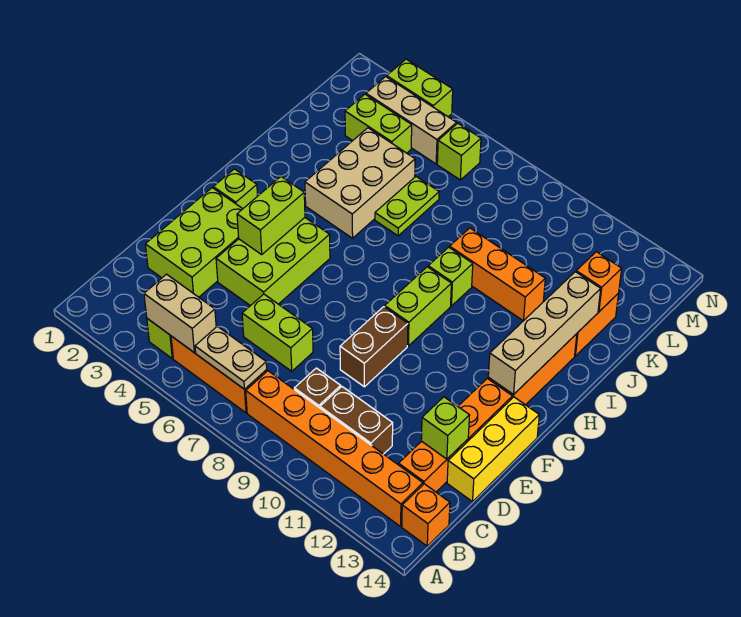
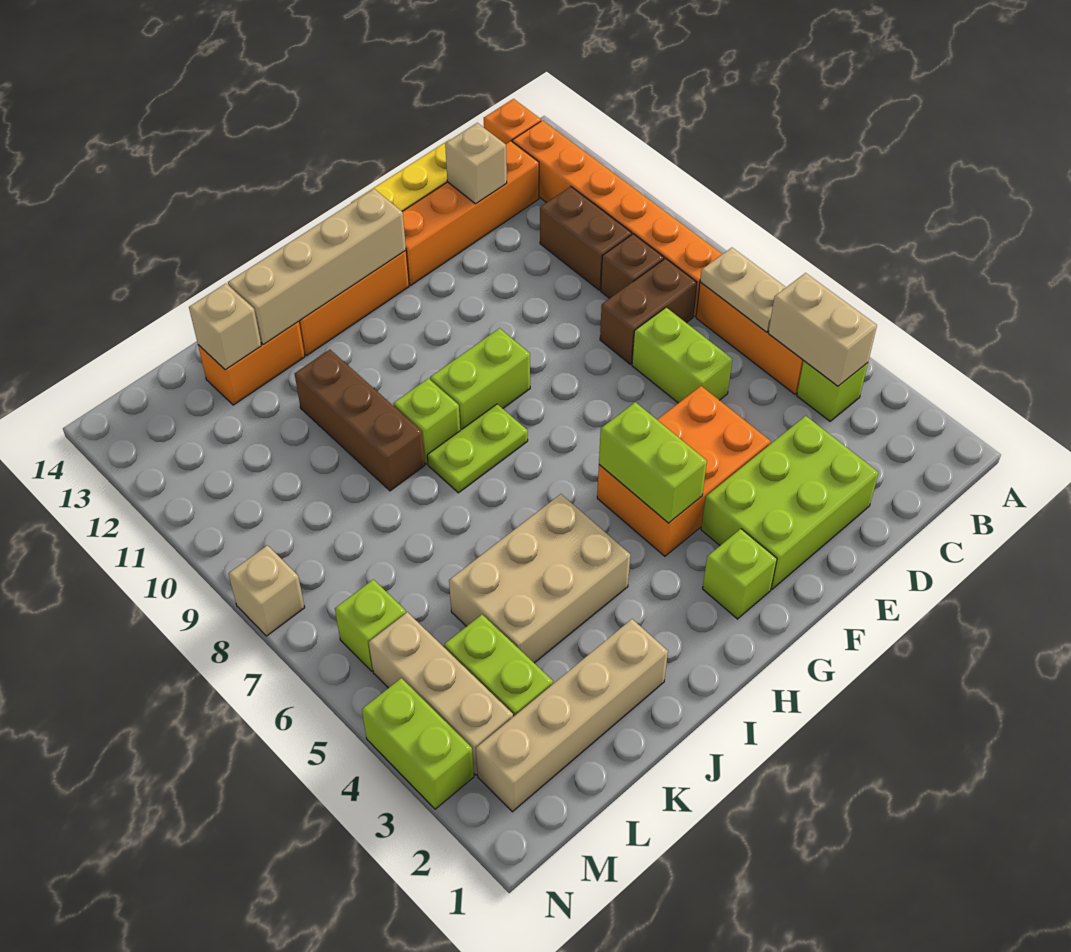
lime 1x1 brick [421,397,470,459] -> tan 1x1 brick [445,123,507,204]
lime 2x3 brick [216,218,330,306] -> orange 2x3 brick [597,386,771,556]
brown 1x2 brick [340,307,408,387] -> brown 1x2 brick moved to [600,258,697,364]
lime 1x2 brick [237,177,305,254] -> lime 1x2 brick turned to [599,402,707,523]
none -> tan 1x4 brick [476,619,668,812]
lime 1x2 plate [375,177,439,236] -> lime 1x2 plate moved to [427,404,528,493]
orange 1x3 brick [450,228,545,321] -> brown 1x3 brick [295,350,425,491]
orange 1x1 brick [576,252,622,312] -> tan 1x1 brick [189,283,261,370]
none -> tan 1x1 brick [228,545,305,636]

